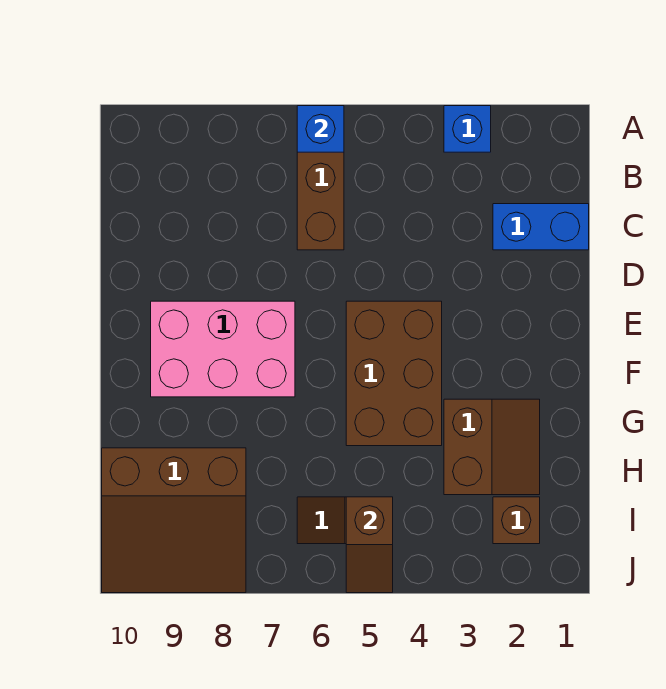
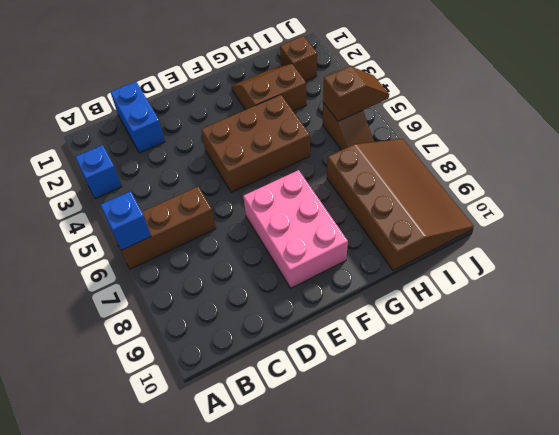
brown 3x3 slope [102,448,246,593] -> brown 3x4 slope [327,139,474,271]

